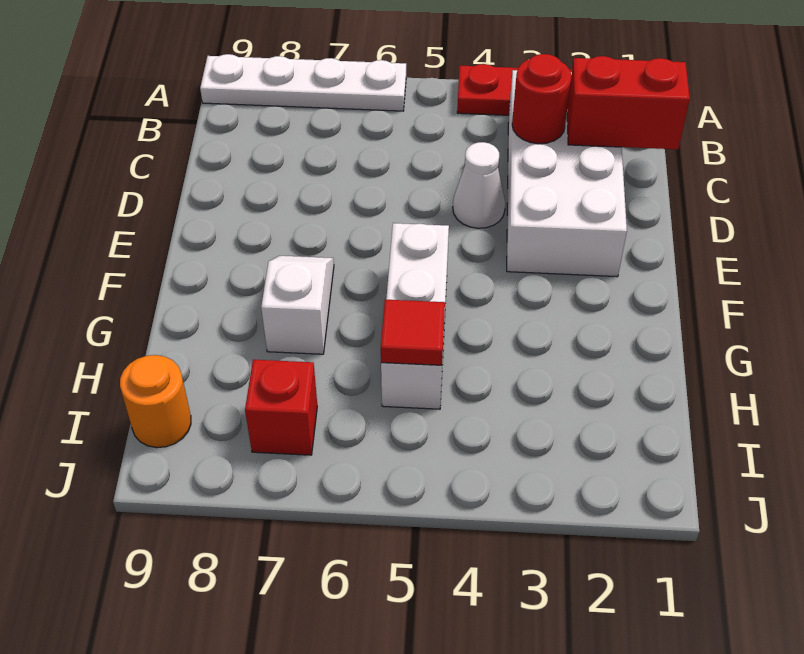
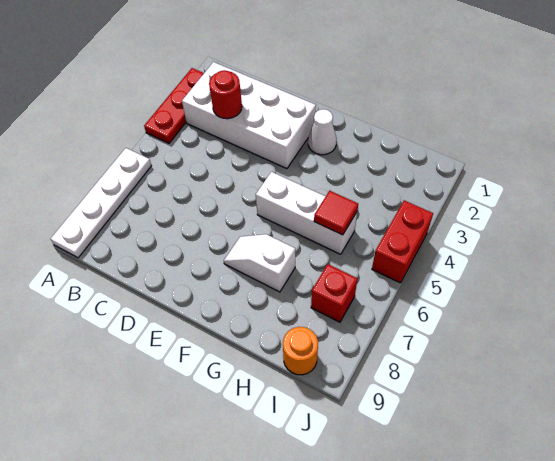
red 1x2 brick [567,56,690,149] -> red 1x2 brick moved to [372,200,433,283]
white 1x1 cone [453,142,505,228] -> white 1x1 cone moved to [308,109,337,155]

